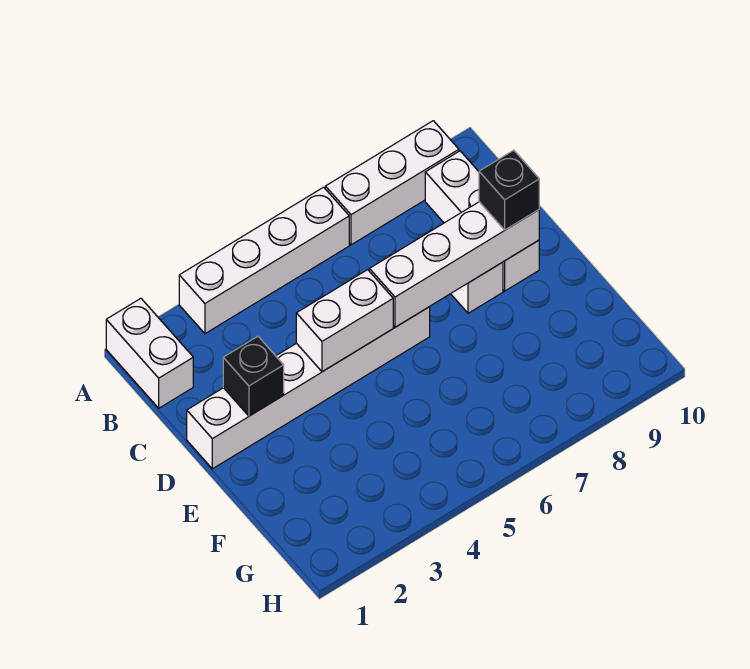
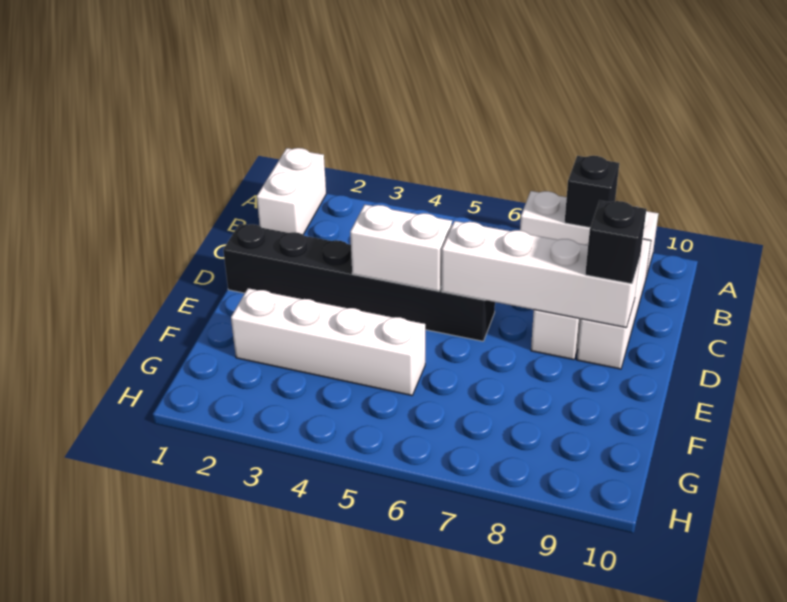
white 1x4 brick [179,187,349,334] -> white 1x4 brick moved to [231,288,425,396]
white 1x6 brick [187,307,430,469] -> black 1x6 brick [223,224,495,341]
black 1x1 brick [223,336,284,416] -> black 1x1 brick moved to [565,156,619,228]

